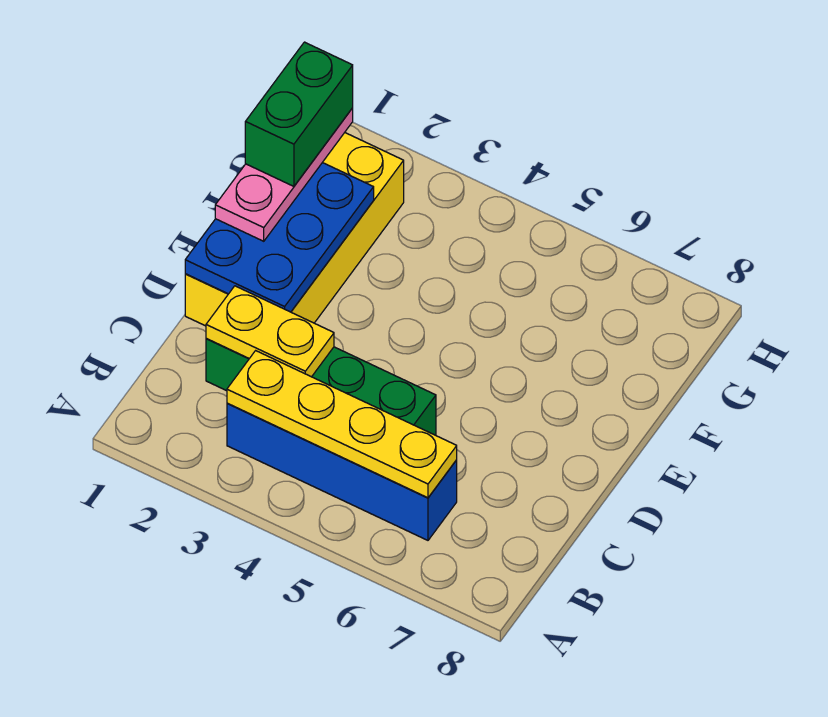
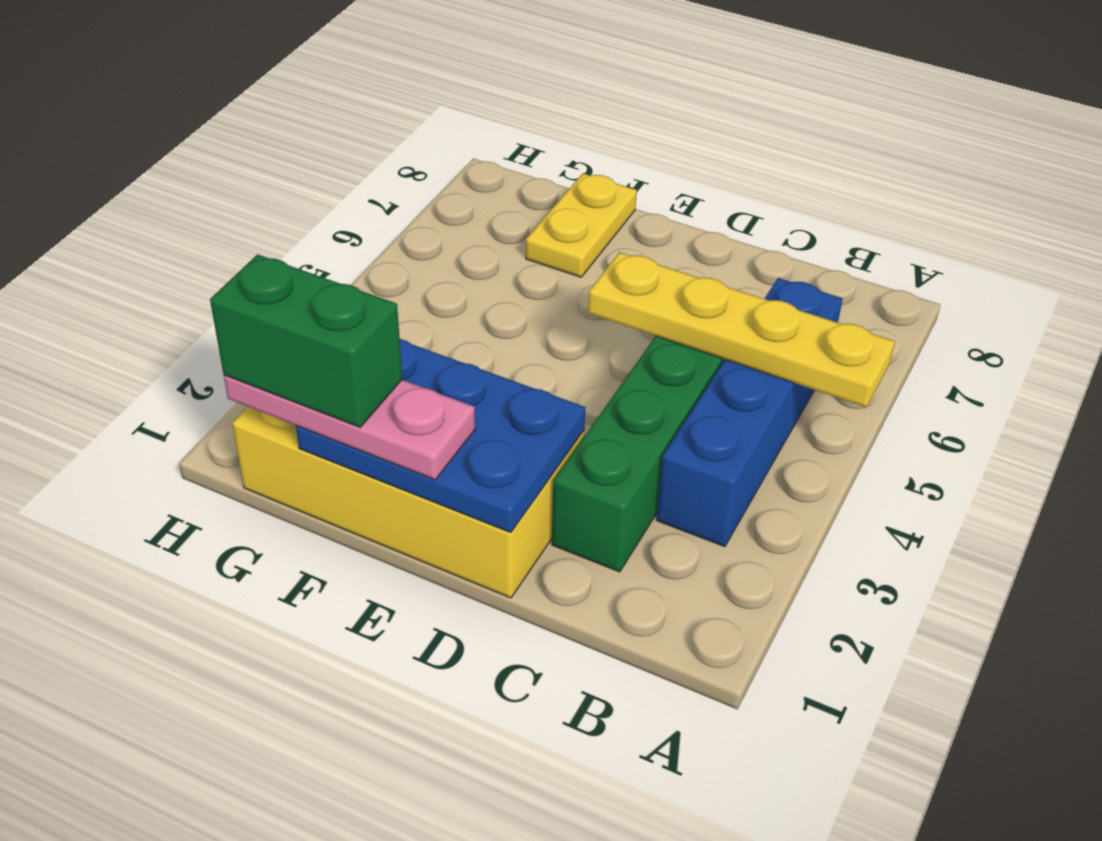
yellow 1x4 plate [227,351,457,498] -> yellow 1x4 plate turned to [588,252,895,407]
yellow 1x2 plate [206,286,334,377] -> yellow 1x2 plate moved to [526,173,637,277]

